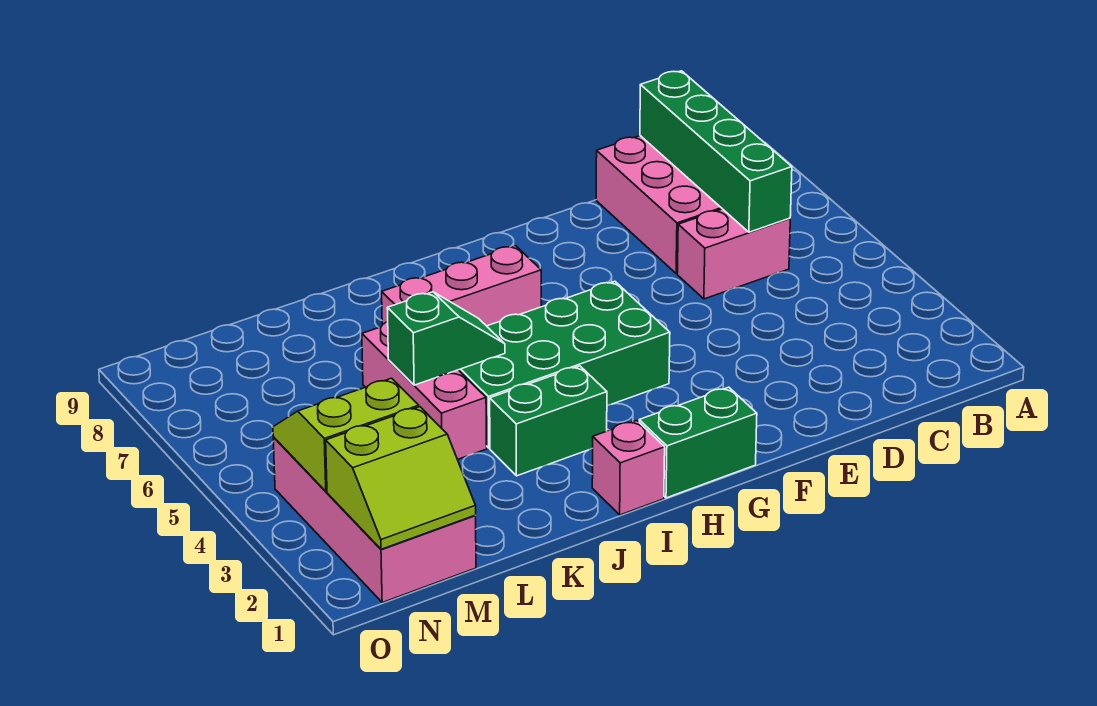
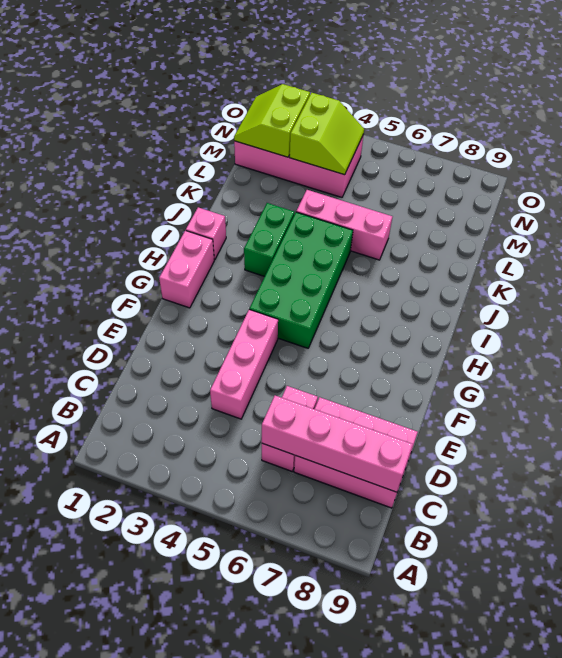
green 1x4 brick [640,71,792,232] -> pink 1x4 brick [262,396,413,492]
green 1x2 brick [639,387,757,498] -> pink 1x2 brick [159,231,214,308]
pink 1x3 brick [382,246,541,326] -> pink 1x3 brick moved to [210,310,278,419]
green 1x2 slope [387,292,505,385] -> none

